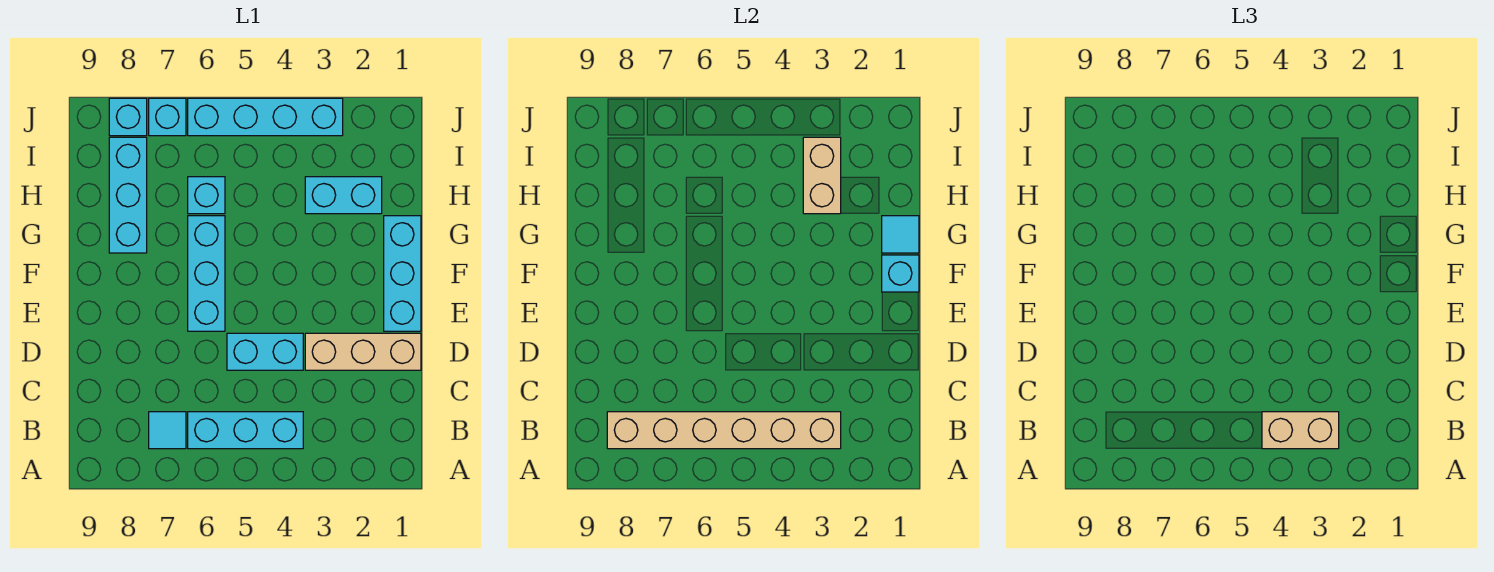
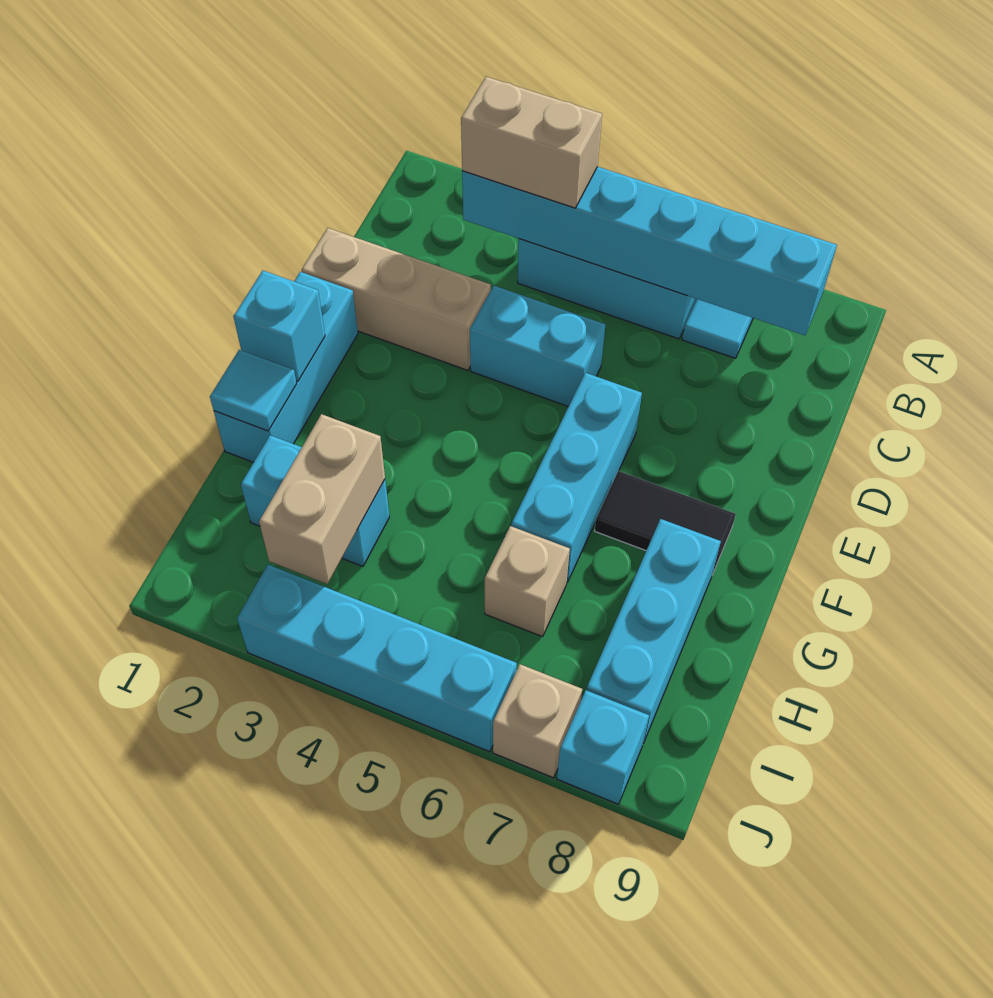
tan 1x6 brick [607,412,841,449] -> cyan 1x6 brick [462,167,837,335]
none -> black 1x2 tile [595,471,736,575]
cyan 1x1 brick [188,177,225,214] -> tan 1x1 brick [485,526,570,637]
cyan 1x1 brick [149,98,186,136] -> tan 1x1 brick [493,664,582,778]

